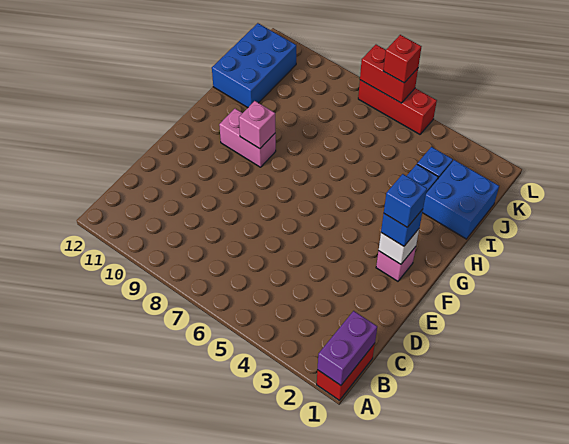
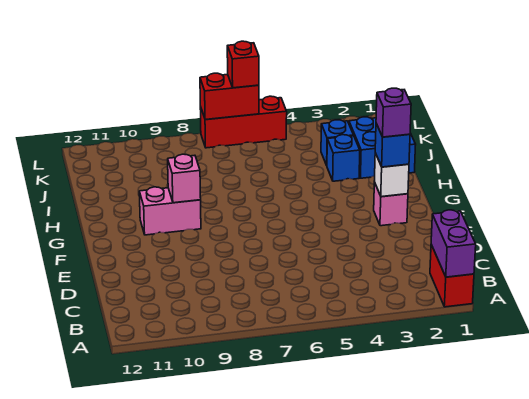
blue 1x1 brick [384,174,427,227] -> purple 1x1 brick [376,88,411,137]
blue 2x3 brick [212,23,296,108] -> none

